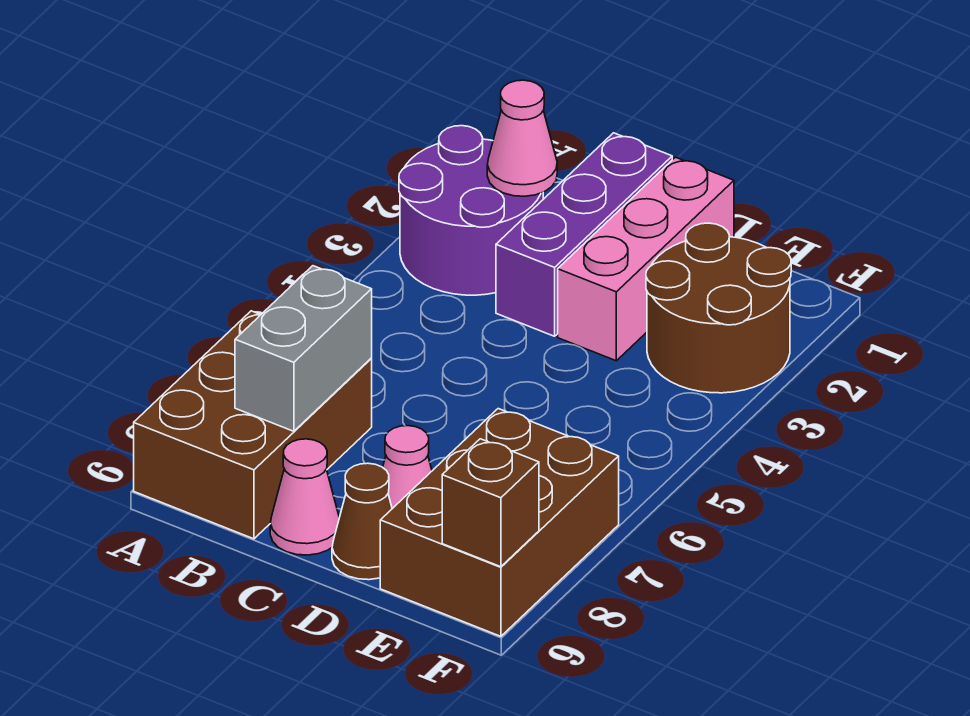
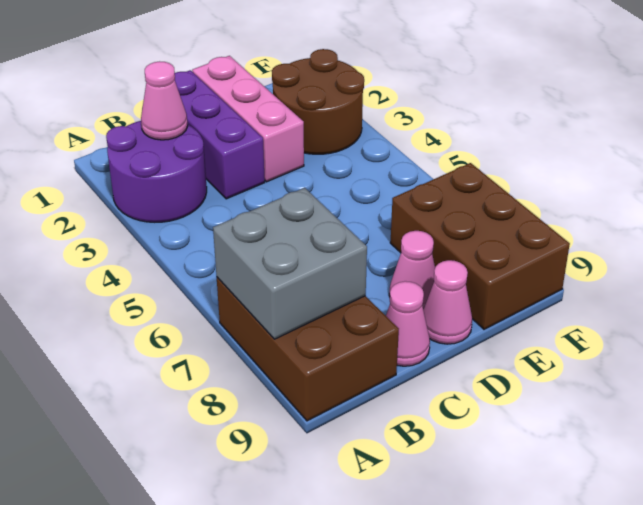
grey 1x2 brick [235,266,372,431] -> grey 2x2 brick [213,188,367,339]
brown 1x1 cone [332,463,392,580] -> pink 1x1 cone [423,260,472,344]
brown 1x1 brick [442,439,539,567] -> none

